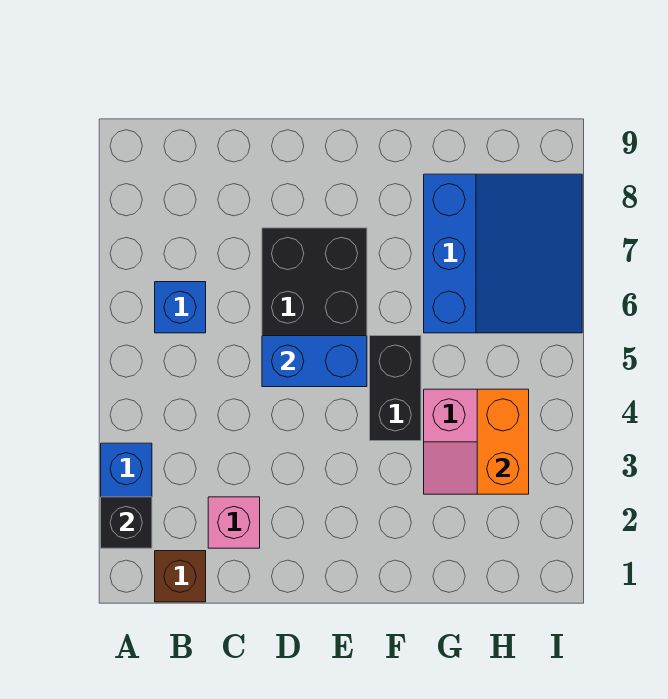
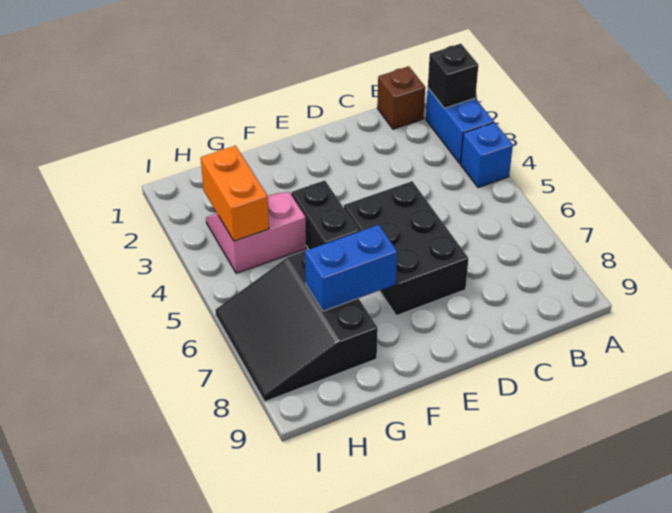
blue 1x1 brick [155,282,206,333] -> blue 1x1 brick moved to [461,122,513,188]
pink 1x1 brick [208,497,260,548] -> none
blue 1x2 brick [262,336,367,387] -> blue 1x2 brick moved to [305,225,397,311]
blue 3x3 slope [424,174,582,333] -> black 3x3 slope [215,251,378,402]

